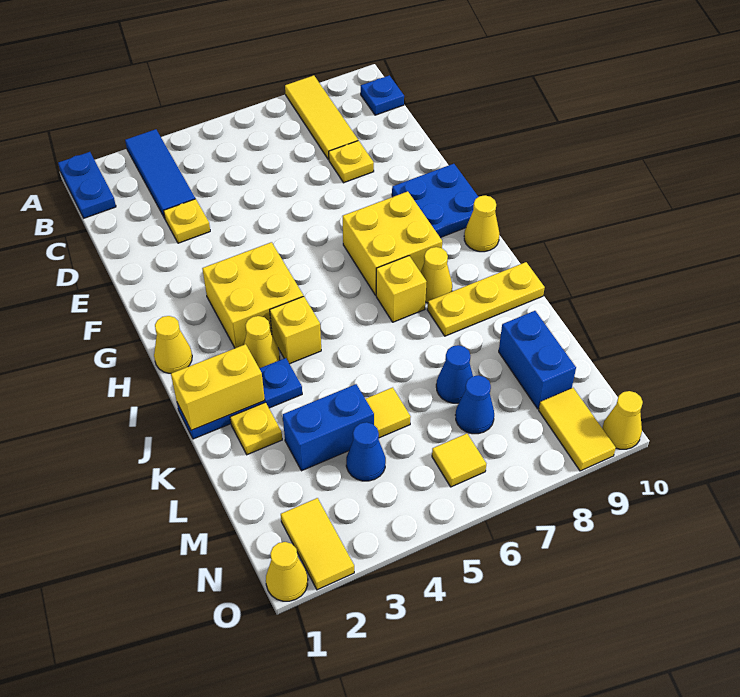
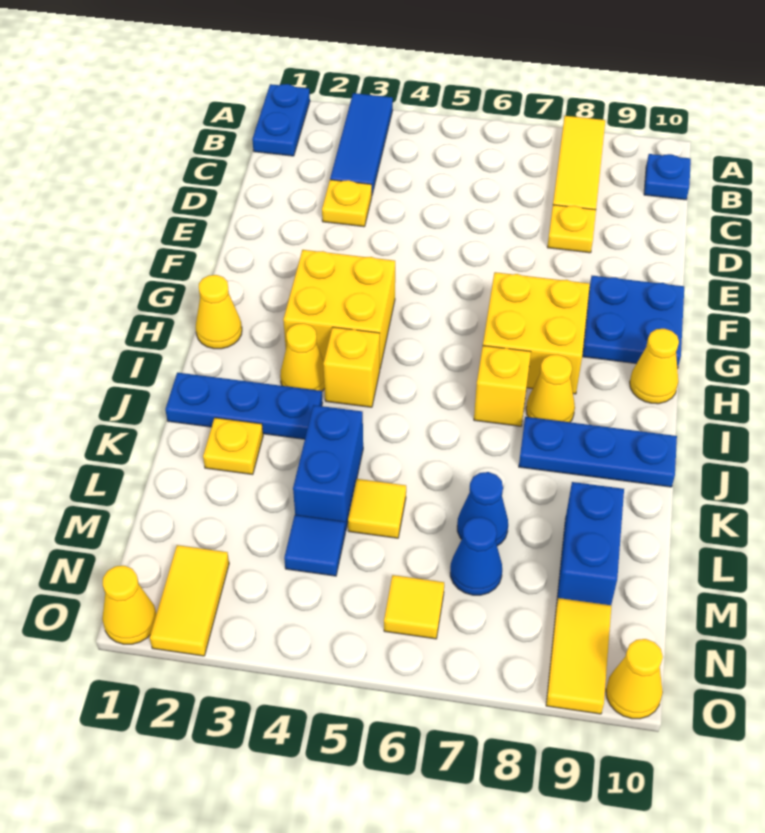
yellow 1x2 brick [171,344,265,430] -> none
yellow 1x3 plate [428,262,545,336] -> blue 1x3 plate [519,417,677,487]
blue 1x2 brick [283,384,374,471] -> blue 1x2 brick turned to [293,405,363,531]
blue 1x1 cone [346,422,386,481] -> blue 1x1 tile [284,515,345,576]

